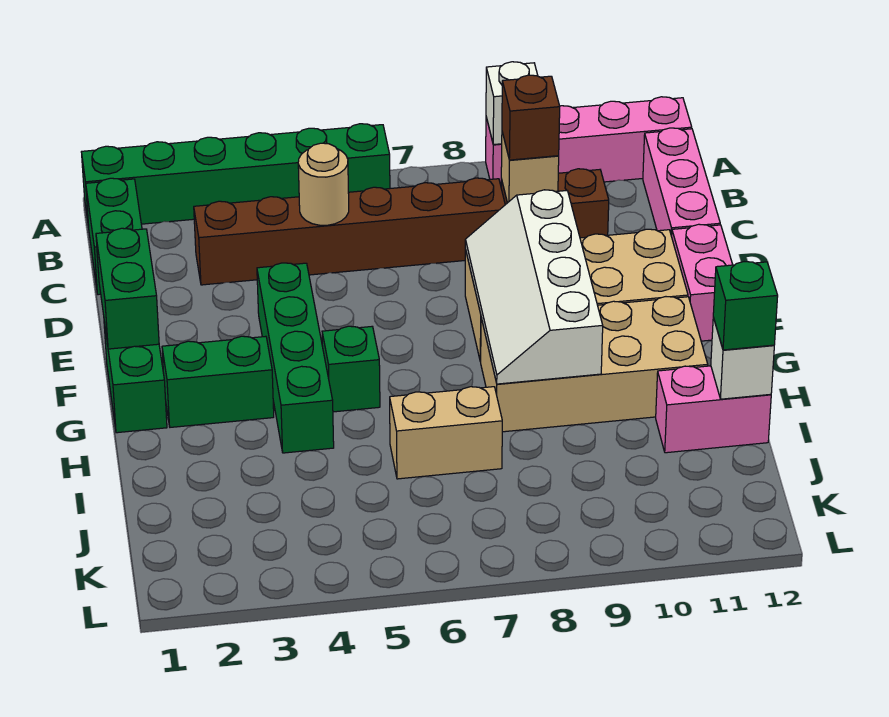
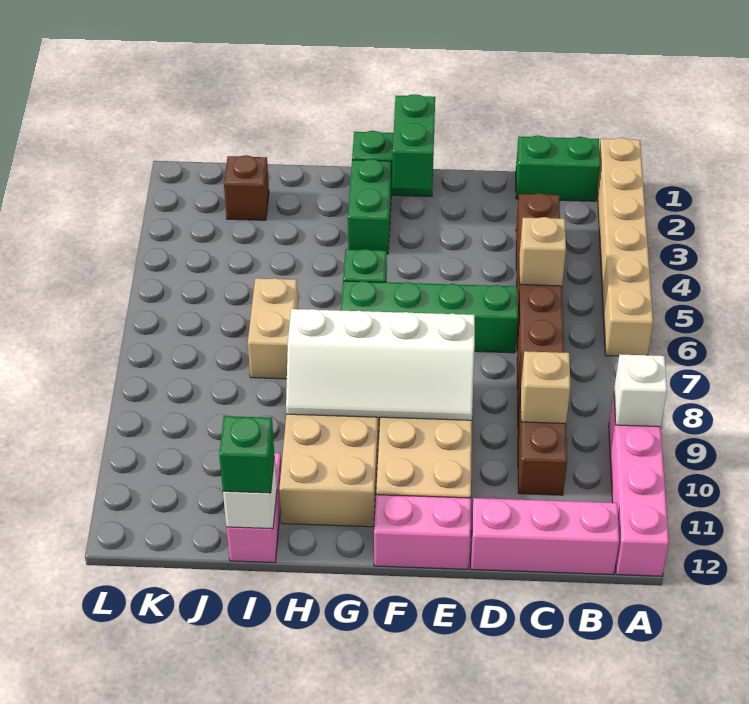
green 1x6 brick [82,124,390,226] -> tan 1x6 brick [597,138,653,356]
tan 1x1 round brick [298,143,349,225] -> tan 1x1 brick [520,217,566,286]
brown 1x1 brick [502,75,560,160] -> brown 1x1 brick moved to [224,155,269,220]
green 1x2 brick [96,228,159,349] -> green 1x2 brick turned to [392,94,435,189]
green 1x4 brick [257,263,334,453] -> green 1x4 brick moved to [341,281,518,353]
white 2x4 slope [465,190,603,384] -> white 2x4 slope turned to [286,309,475,420]

